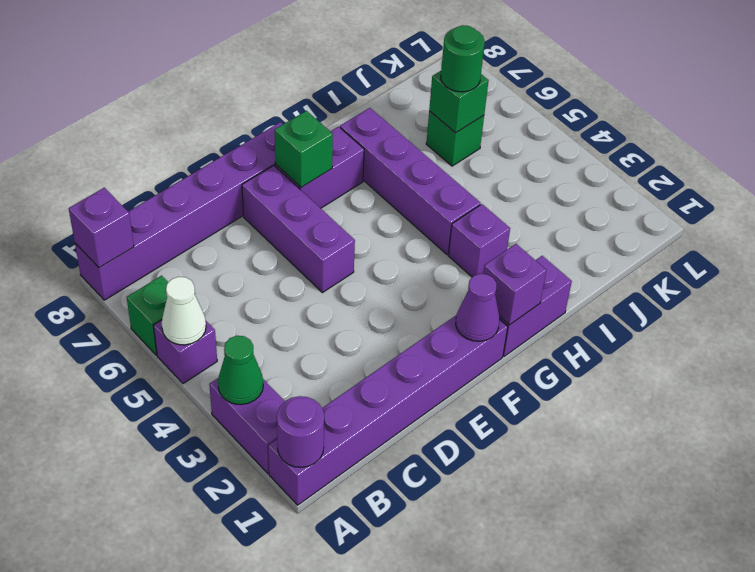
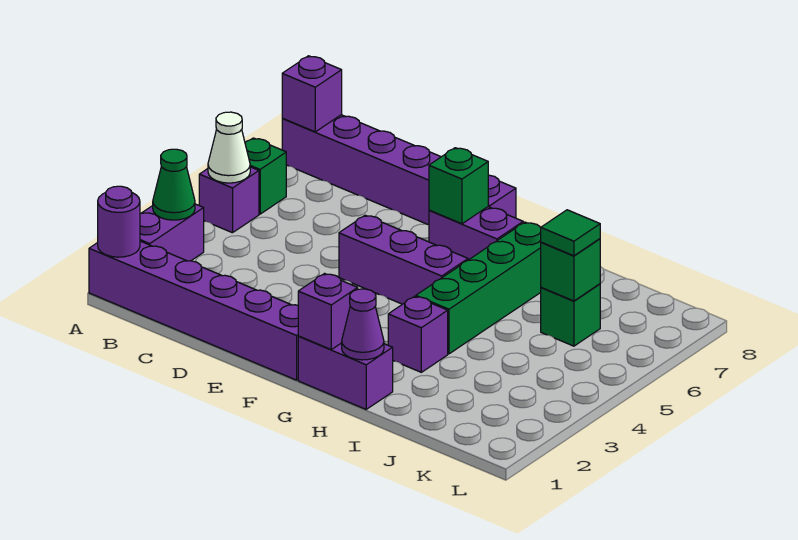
purple 1x3 brick [242,166,355,293] -> purple 1x3 brick turned to [339,215,468,304]
purple 1x1 cone [456,274,500,341] -> purple 1x1 cone moved to [342,289,384,360]
purple 1x4 brick [340,108,481,255] -> green 1x4 brick [416,222,541,354]
green 1x1 round brick [441,25,485,92] -> green 1x1 tile [541,210,600,256]

